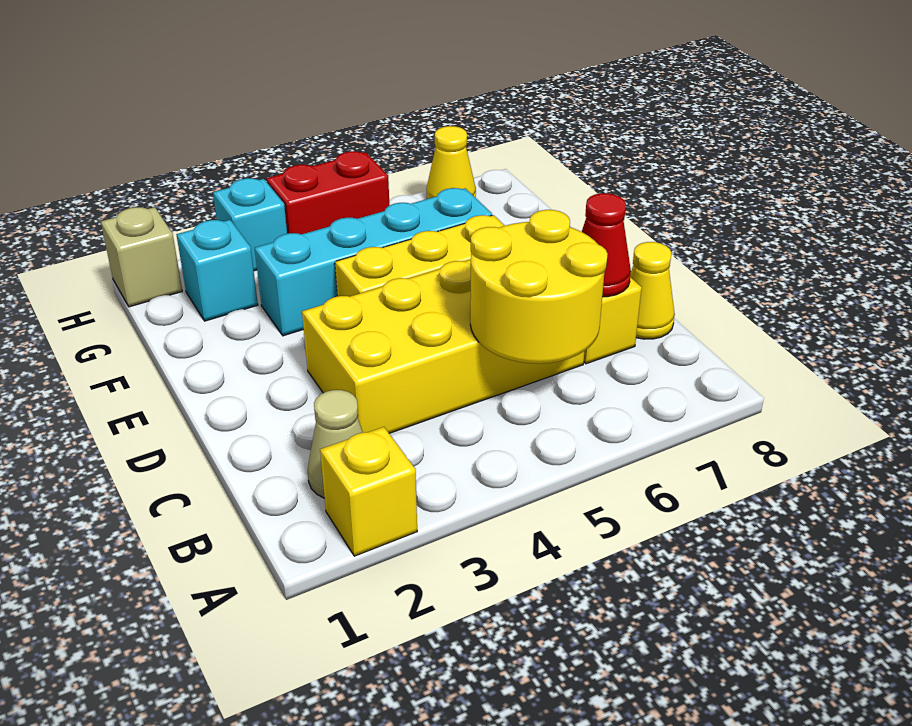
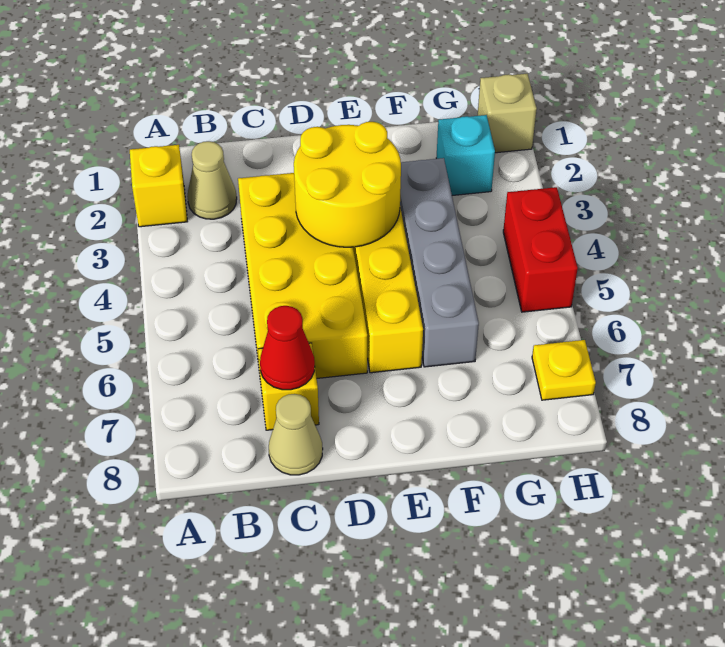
yellow 2x2 round brick [470,210,607,364] -> yellow 2x2 round brick moved to [294,122,401,247]
yellow 1x1 cone [630,242,675,339] -> tan 1x1 cone [269,394,323,475]
cyan 1x4 brick [255,188,492,336] -> grey 1x4 brick [400,158,479,367]
cyan 1x1 brick [213,178,287,271] -> none
yellow 1x1 cone [426,126,476,199] -> yellow 1x1 plate [532,340,596,400]

